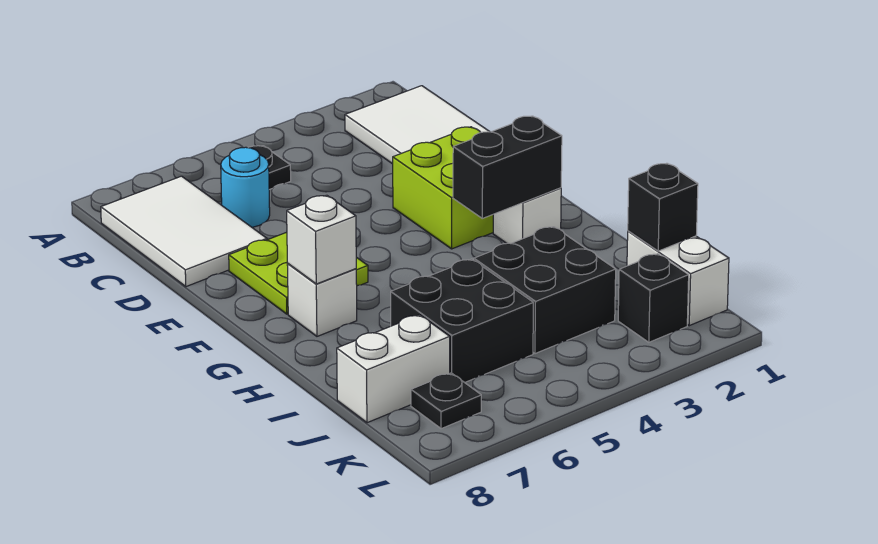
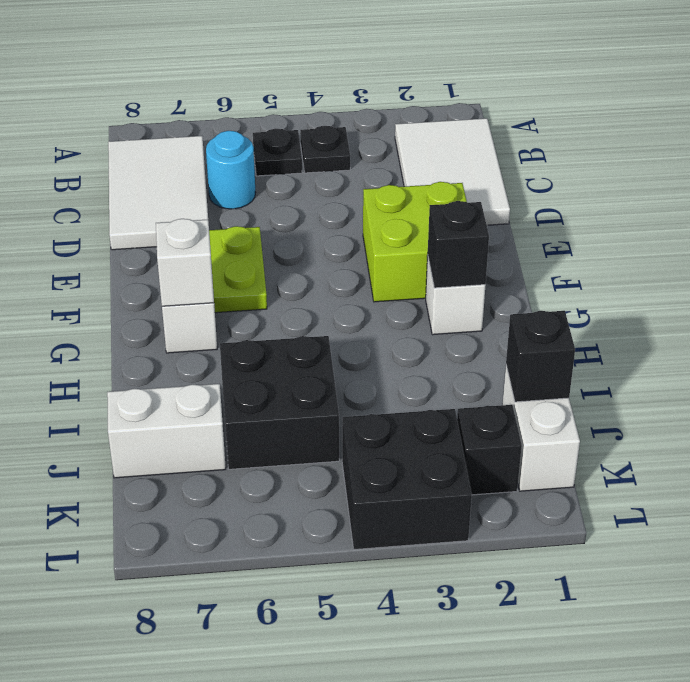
black 1x2 brick [453,116,562,218] -> black 1x1 brick [428,201,489,288]
black 2x2 brick [474,227,616,354] -> black 2x2 brick moved to [342,409,472,549]
black 1x1 plate [411,373,481,429] -> black 1x1 plate moved to [300,126,350,173]

